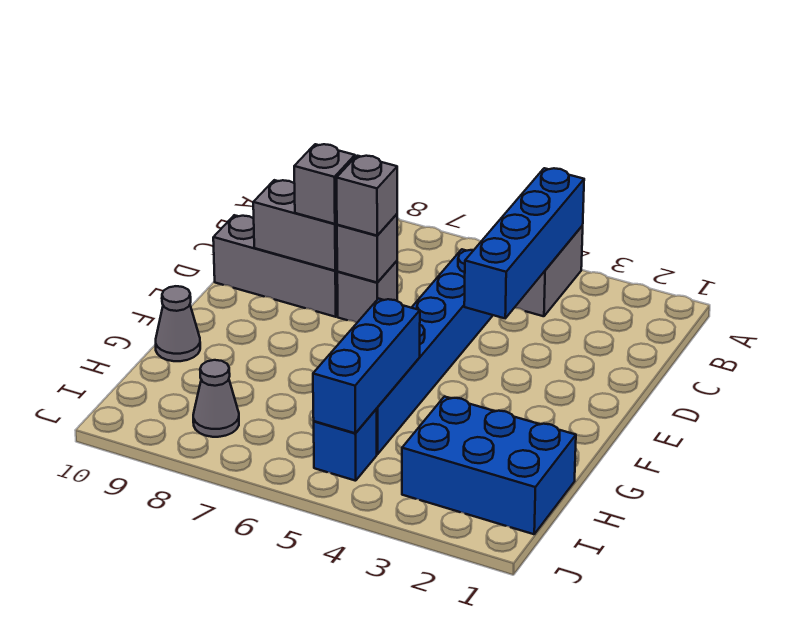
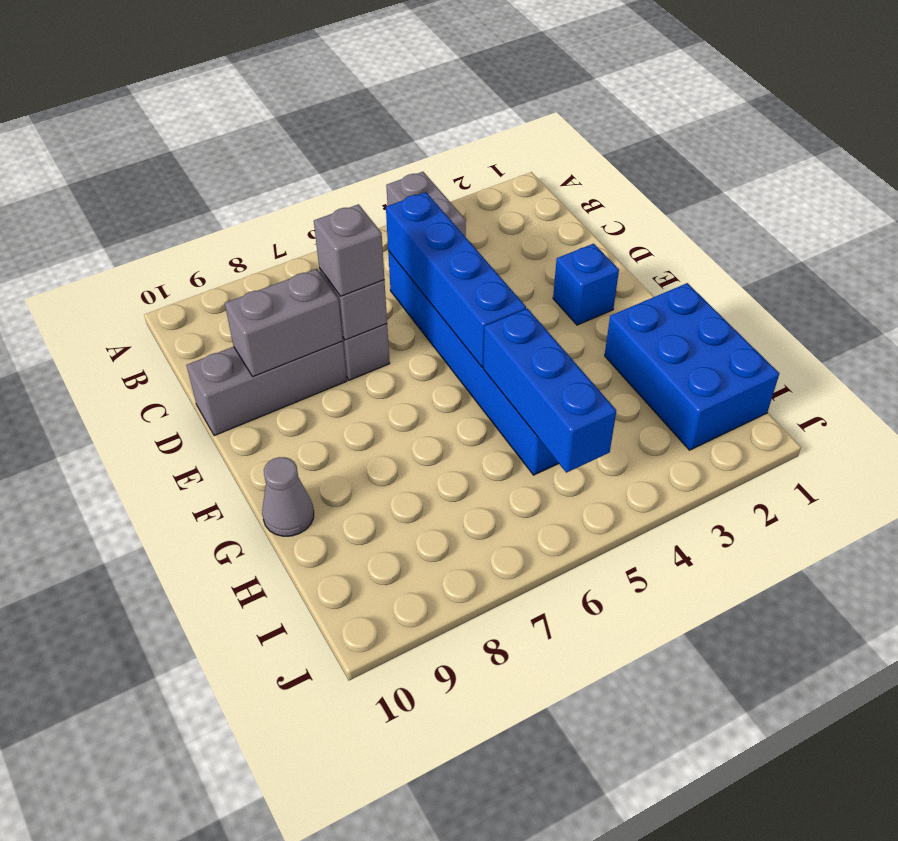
blue 1x4 brick [464,168,584,318] -> blue 1x4 brick moved to [386,192,526,367]
grey 1x1 brick [294,144,355,224] -> none
blue 2x3 brick [402,397,576,534] -> blue 2x3 brick turned to [605,283,779,450]
blue 1x1 brick [314,409,377,481] -> blue 1x1 brick moved to [553,244,619,325]
grey 1x1 cone [193,360,239,437] -> none

